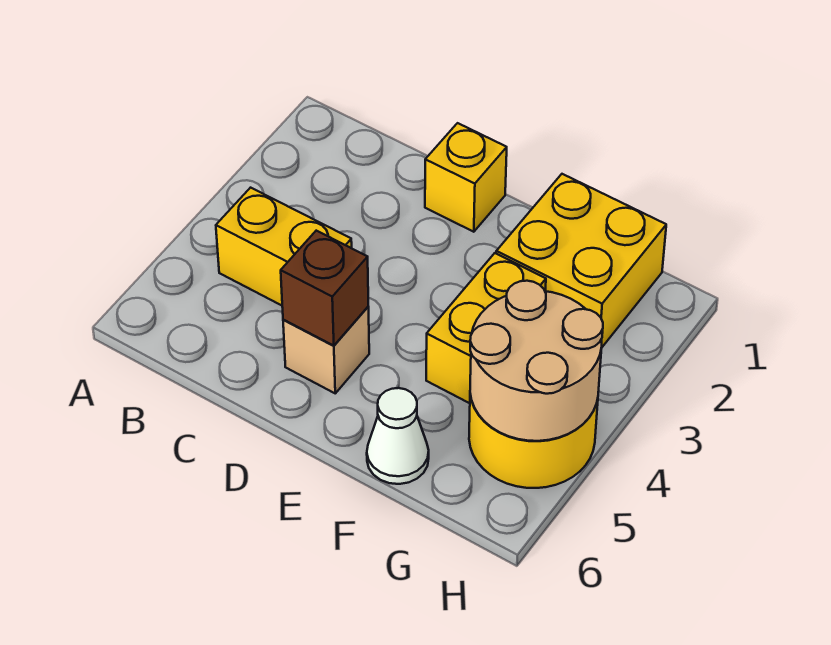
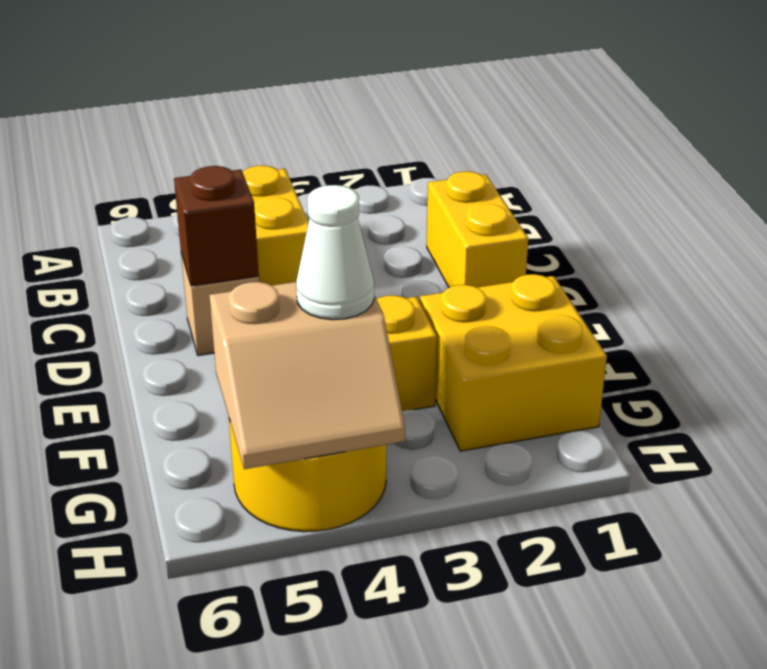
yellow 1x1 brick [425,123,507,232] -> yellow 1x2 brick [427,171,528,288]
white 1x1 cone [367,388,429,484] -> white 1x1 cone moved to [296,185,374,320]
tan 2x2 round brick [470,281,603,441] -> tan 2x2 slope [209,282,405,469]

